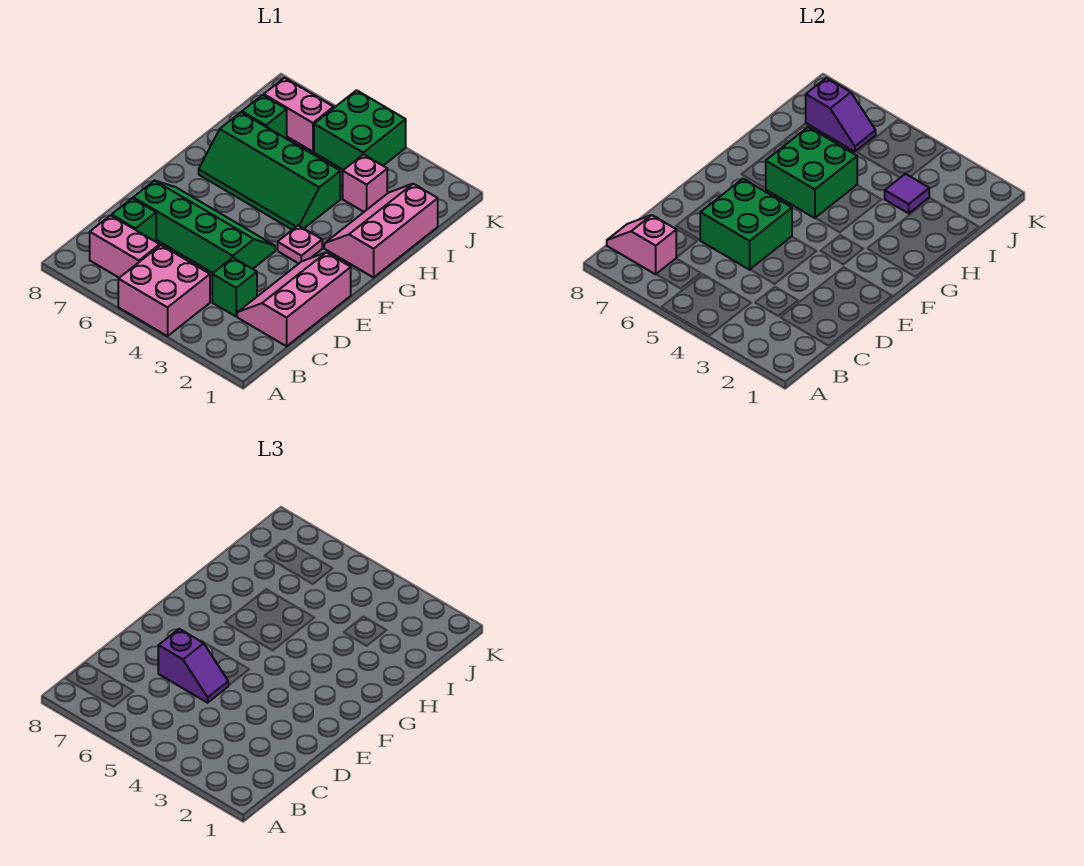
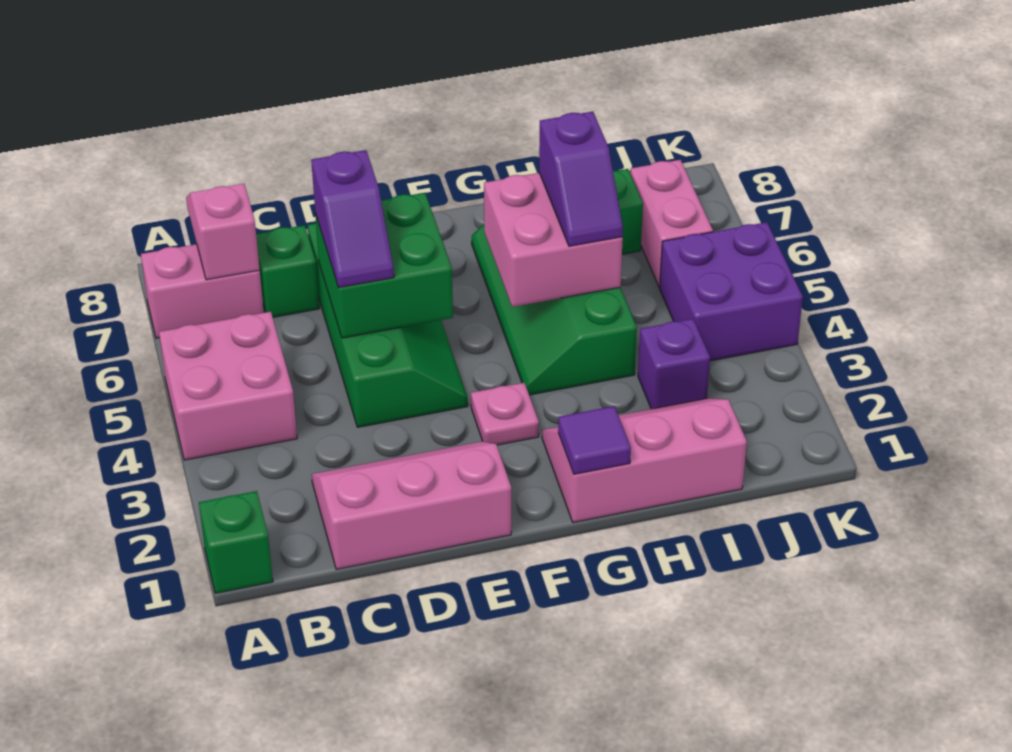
pink 1x2 brick [90,215,160,278] -> pink 1x2 brick turned to [141,244,264,338]
green 1x1 brick [212,258,257,316] -> green 1x1 brick moved to [199,491,273,593]
green 2x2 brick [766,127,857,218] -> pink 2x2 brick [484,173,623,307]
pink 1x1 brick [343,154,387,212] -> purple 1x1 brick [638,319,710,409]
purple 1x1 tile [885,174,929,213] -> purple 1x1 tile moved to [558,406,631,474]
green 2x2 brick [314,90,406,170] -> purple 2x2 brick [660,222,803,361]
purple 1x2 slope [806,78,876,152] -> purple 1x2 slope moved to [539,112,623,246]

